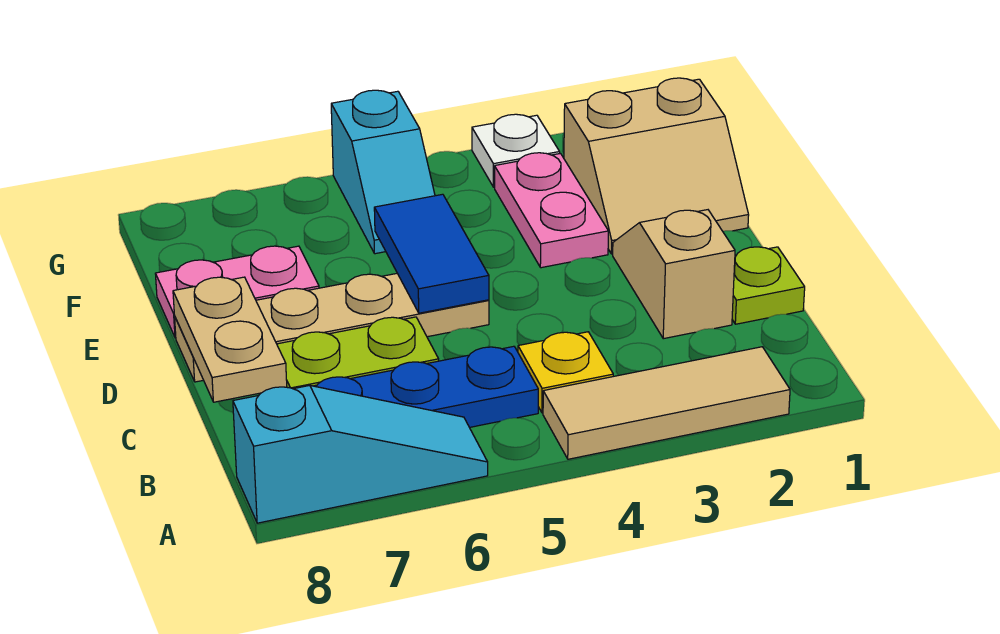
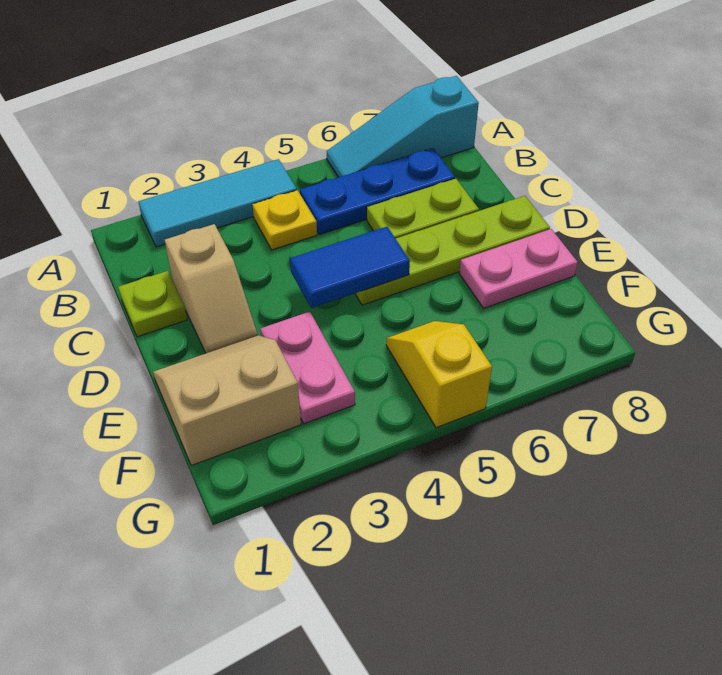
tan 1x3 tile [543,347,790,459] -> cyan 1x3 tile [138,159,297,247]
tan 1x2 plate [173,277,287,402] -> none
tan 1x4 plate [175,273,489,382] -> lime 1x4 plate [355,196,550,305]
blue 1x2 tile [374,194,489,313] -> blue 1x2 tile turned to [290,227,410,308]
cyan 1x2 slope [331,90,435,254] -> yellow 1x2 slope [386,321,492,428]
white 1x1 plate [472,114,560,187] -> none

